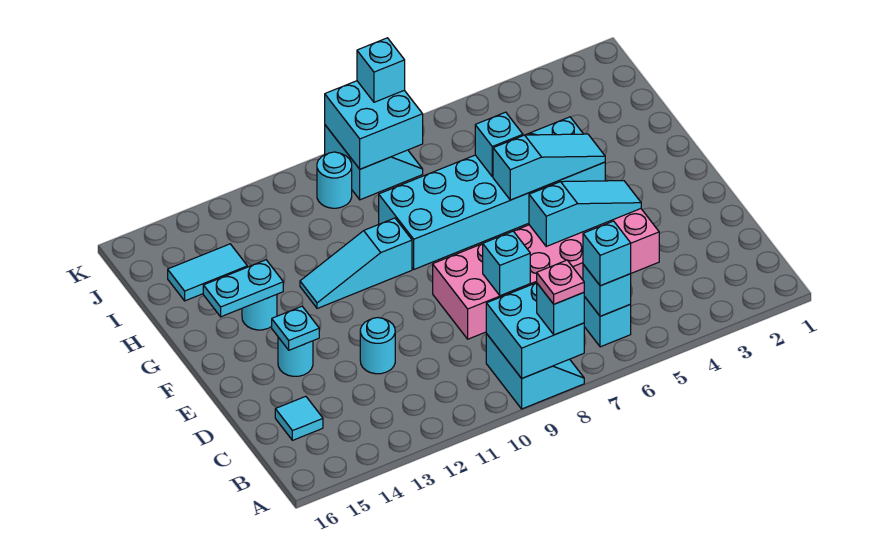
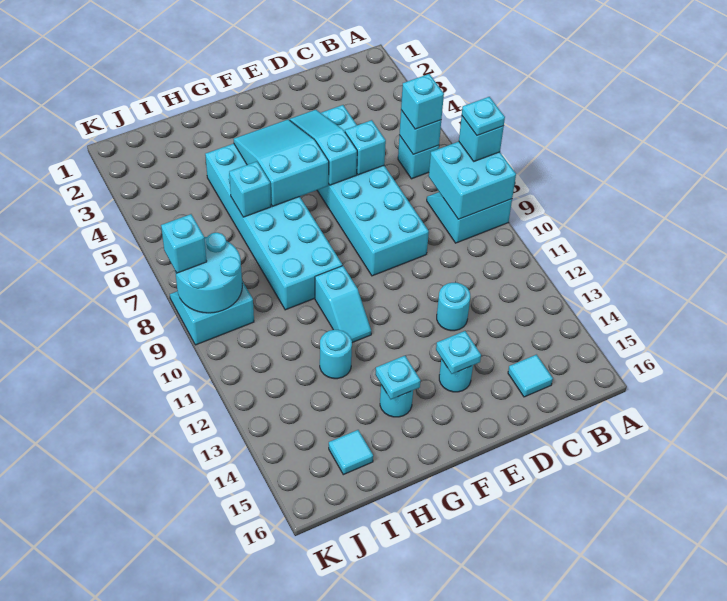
pink 1x1 plate [537,260,584,304] -> cyan 1x1 plate [462,97,505,136]
pink 2x6 brick [433,209,659,339] -> cyan 2x6 brick [317,105,429,276]
cyan 1x1 brick [483,231,530,296] -> cyan 1x1 brick moved to [345,120,386,175]
cyan 1x3 slope [493,134,605,200] -> cyan 2x3 slope [234,119,329,206]
cyan 1x3 slope [300,218,412,309] -> cyan 1x2 slope [315,266,371,343]
cyan 1x2 plate [203,260,283,317] -> cyan 1x1 plate [375,356,421,399]
cyan 1x2 tile [168,244,247,301] -> cyan 1x1 tile [329,430,373,475]
cyan 2x2 brick [325,81,423,169] -> cyan 2x2 round brick [175,233,242,313]
cyan 1x1 round brick [317,152,352,208] -> cyan 1x1 round brick moved to [320,330,352,379]

